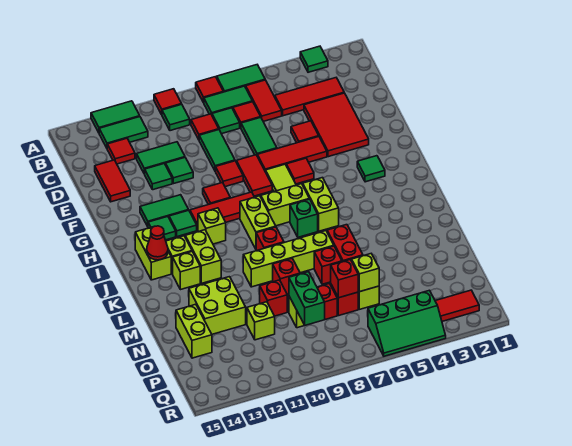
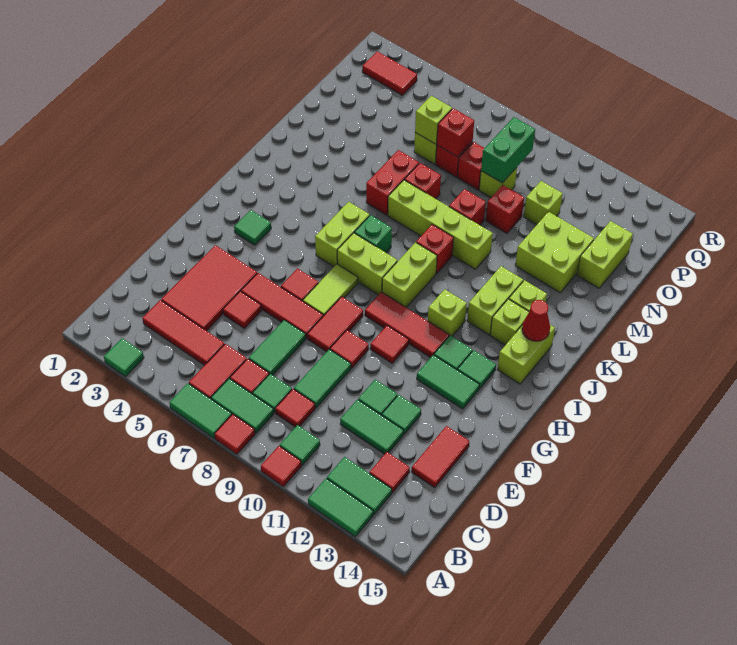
green 2x3 slope [368,290,446,356] -> none

